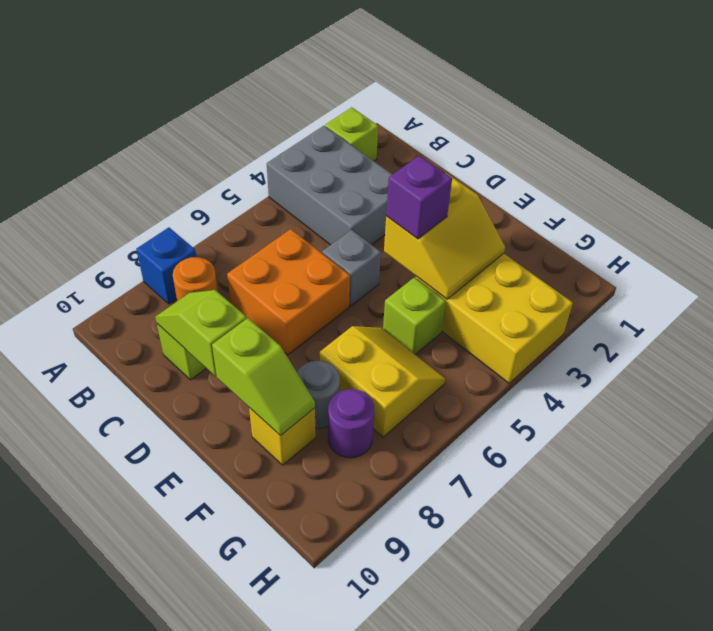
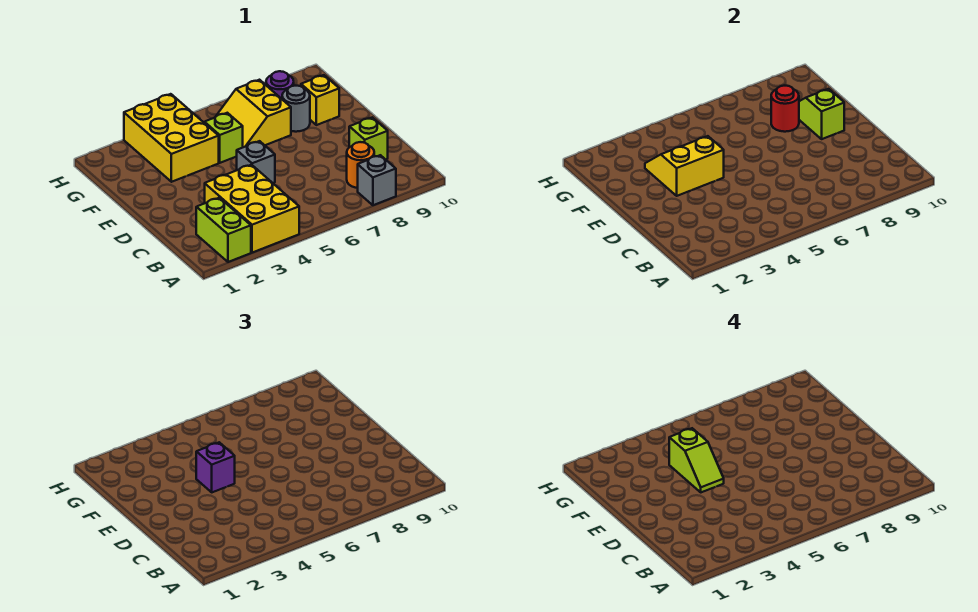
lime 1x1 brick [325,107,378,161] -> lime 1x2 brick [196,198,251,262]
grey 2x3 brick [267,126,392,245] -> yellow 2x3 brick [205,165,299,253]
blue 1x1 brick [136,227,196,304] -> grey 1x1 brick [358,155,396,205]
orange 2x2 brick [227,229,350,355] -> none
lime 1x2 slope [155,290,247,376] -> lime 1x2 slope moved to [669,428,724,492]
none -> red 1x1 round brick [771,86,799,132]

